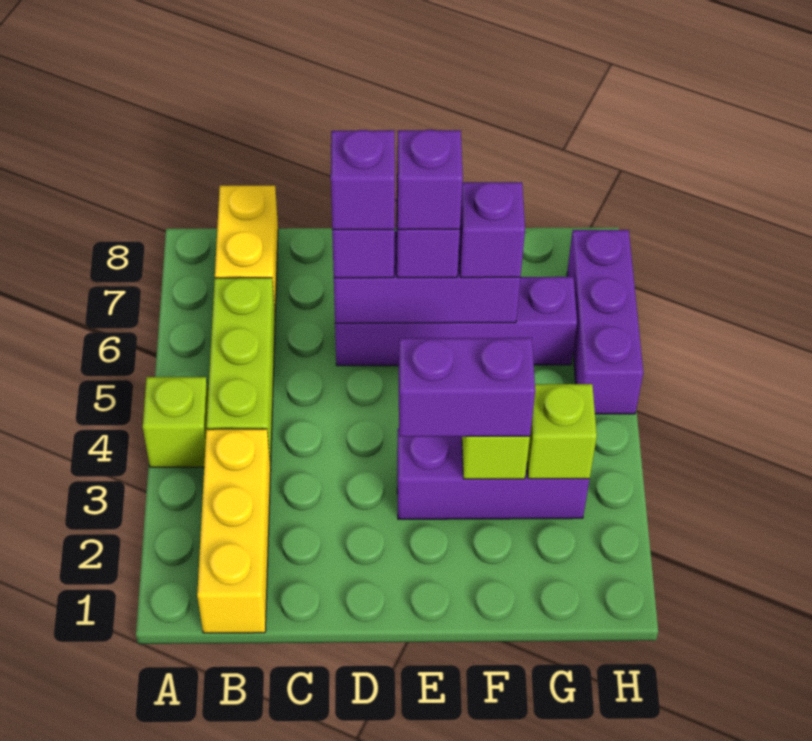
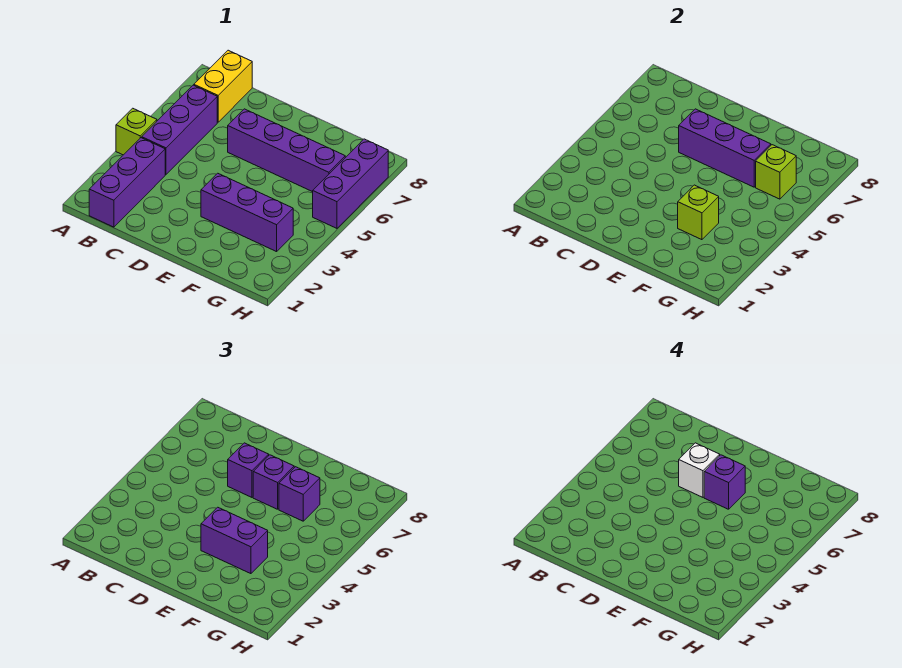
yellow 1x3 brick [197,429,271,633] -> purple 1x3 brick [89,138,165,227]
lime 1x3 brick [207,278,275,467] -> purple 1x3 brick [142,85,217,175]
purple 1x1 brick [331,130,395,230] -> white 1x1 brick [679,443,720,497]
lime 1x1 brick [527,384,597,479] -> lime 1x1 brick moved to [756,145,796,199]

